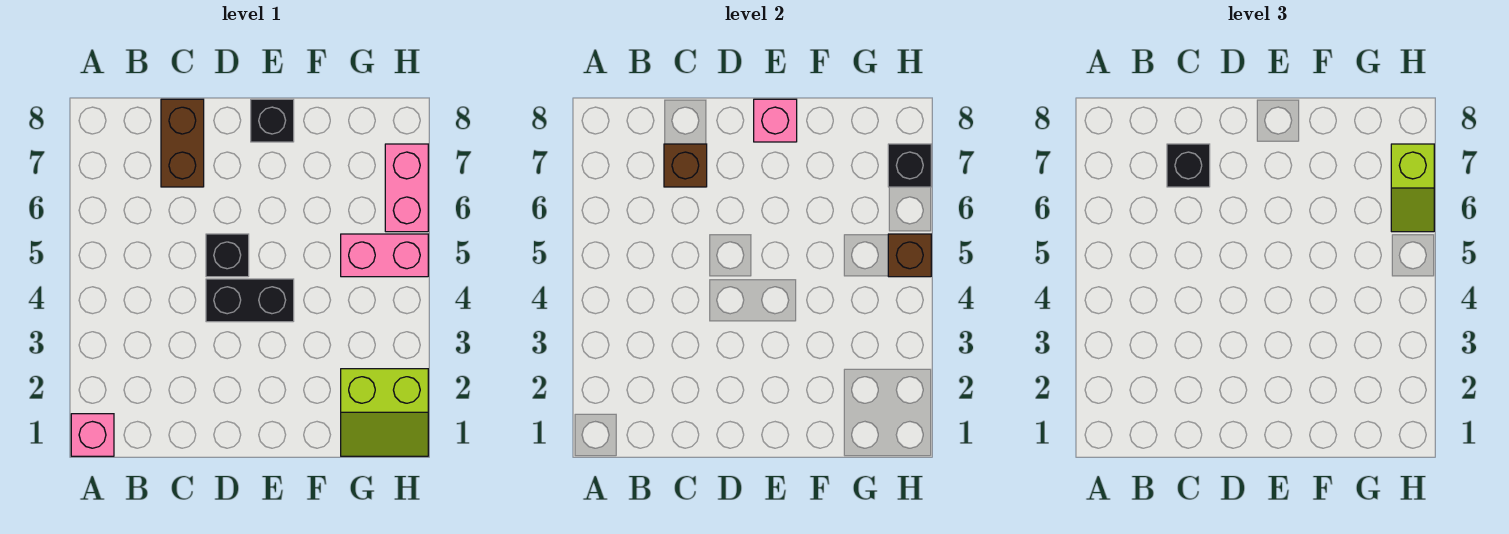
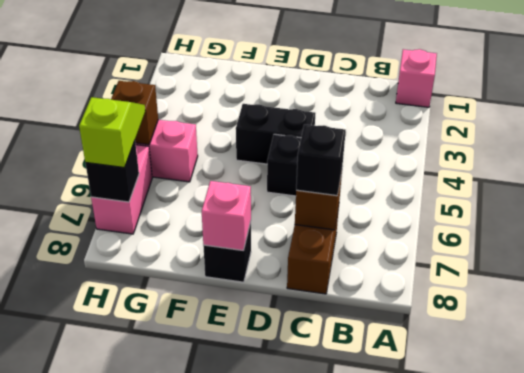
lime 2x2 slope [341,369,428,456] -> none

